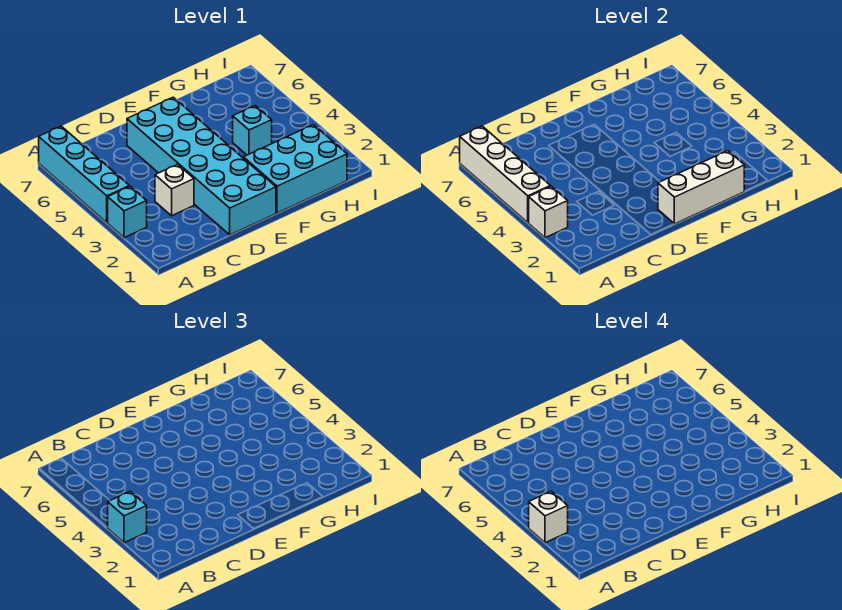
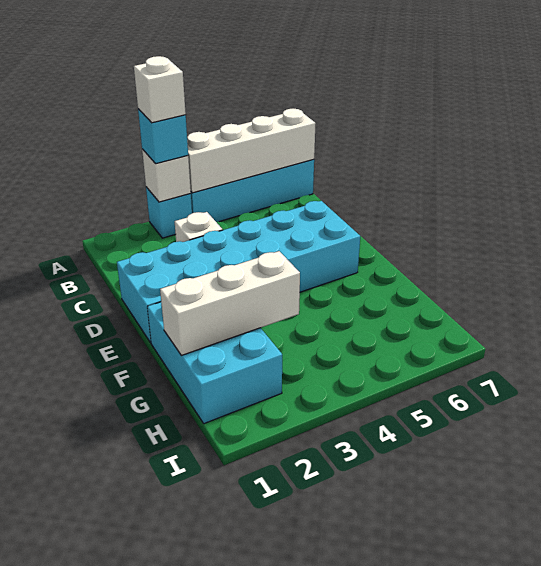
white 1x3 brick [658,151,744,224] -> white 1x3 brick turned to [160,251,300,356]
cyan 1x1 brick [233,106,272,155] -> none

